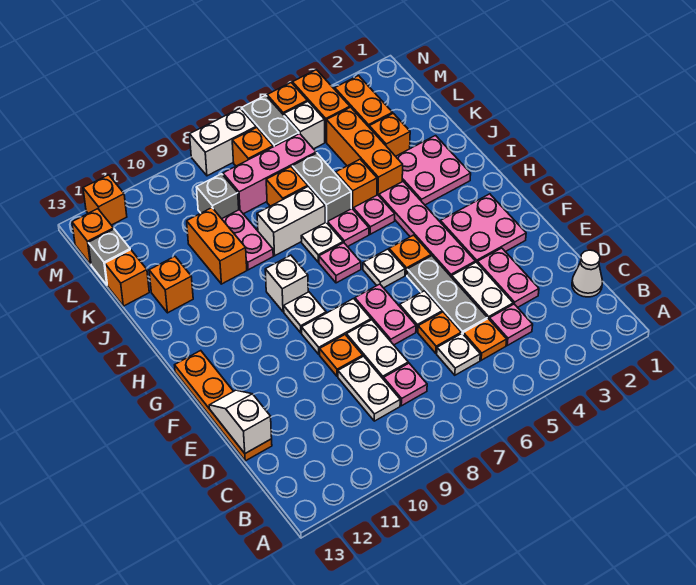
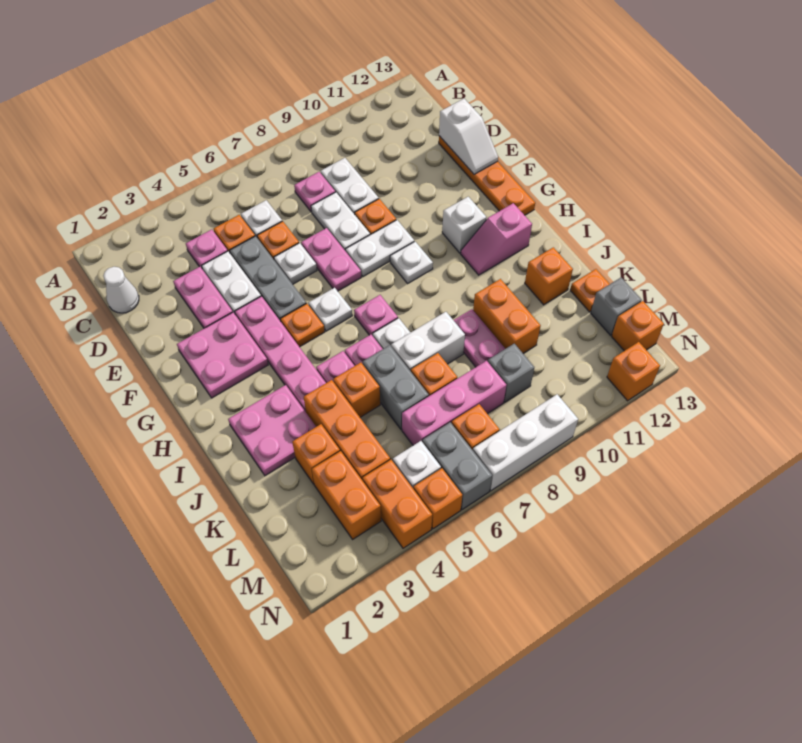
white 1x1 brick [265,255,308,312] -> white 1x1 brick moved to [442,197,487,253]
none -> pink 1x2 slope [461,203,532,275]
orange 1x1 brick [105,250,149,306] -> orange 1x1 plate [570,269,609,312]
white 1x2 brick [190,109,256,176] -> white 1x3 brick [473,394,578,491]

